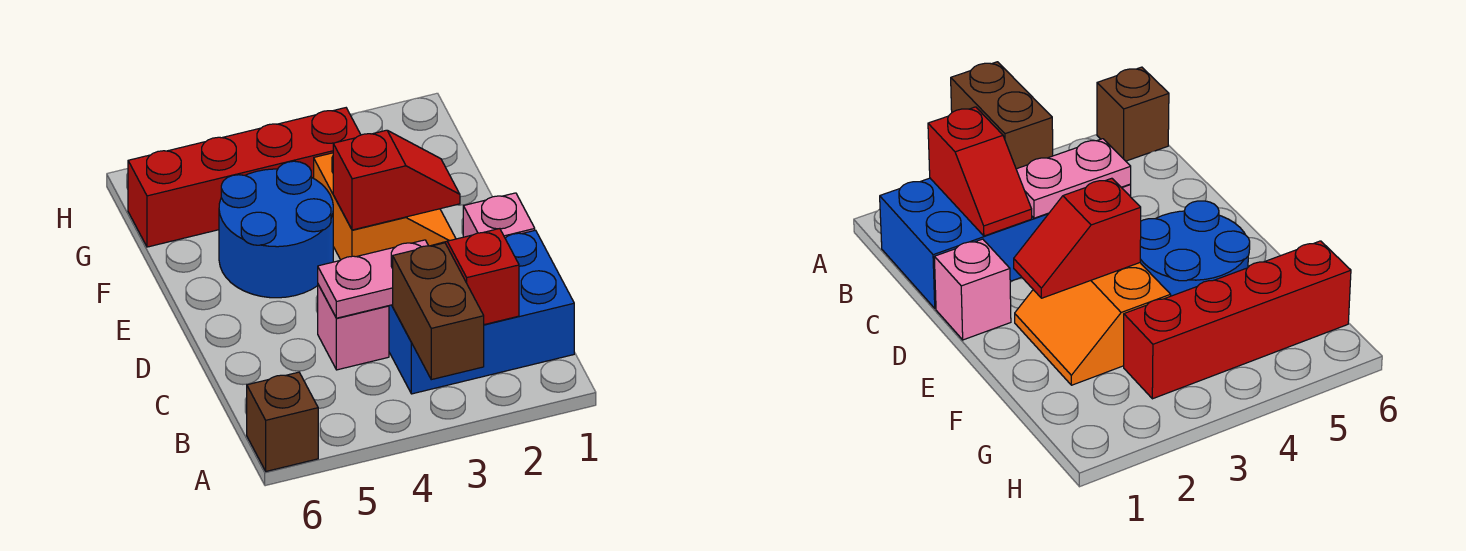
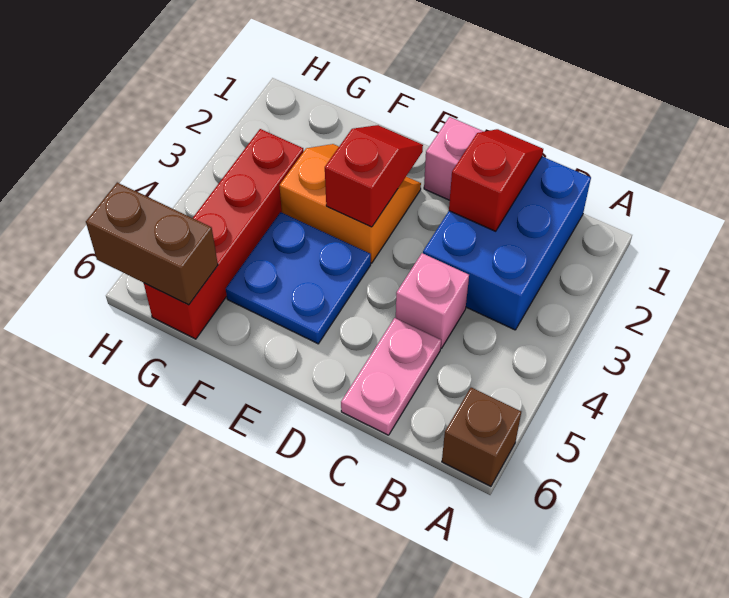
brown 1x2 brick [393,243,484,380] -> brown 1x2 brick moved to [86,183,218,305]
red 1x2 slope [431,229,519,325] -> red 1x2 slope turned to [449,129,543,231]
pink 1x2 plate [318,240,428,318] -> pink 1x2 plate moved to [341,318,441,435]
blue 2x2 round brick [219,161,333,298] -> blue 2x2 plate [226,212,371,344]

